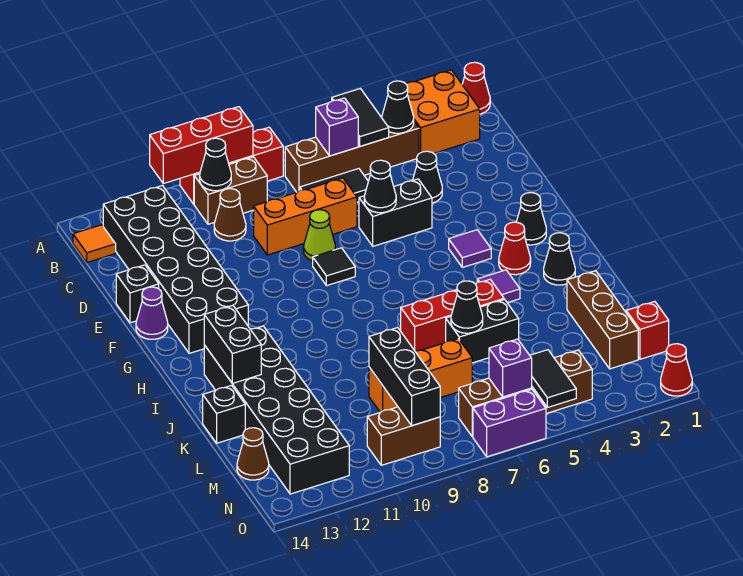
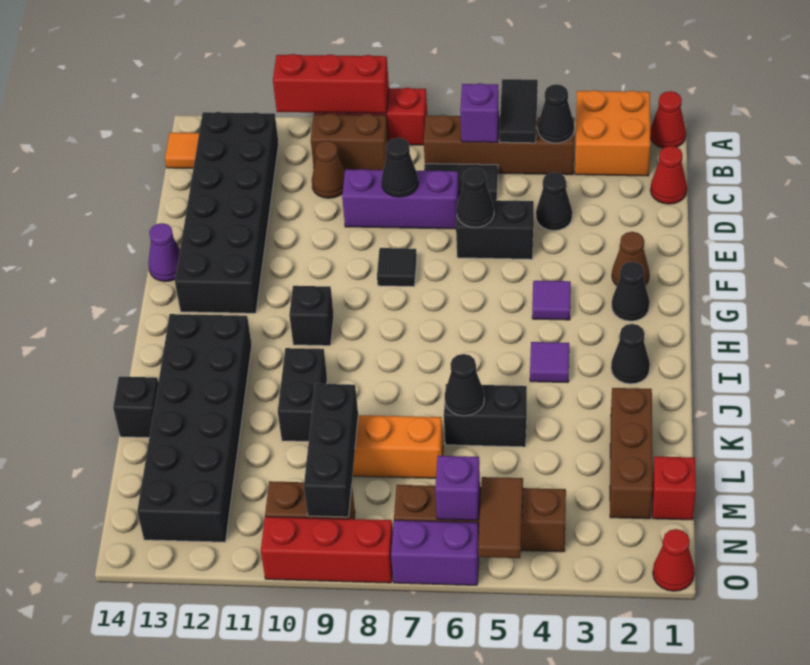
black 1x1 cone [200,138,231,191] -> black 1x1 cone moved to [382,138,418,197]
orange 1x3 brick [254,178,357,255] -> purple 1x3 brick [342,169,459,229]
lime 1x1 cone [304,210,335,261] -> none
black 1x1 brick [116,265,159,323] -> black 1x1 brick moved to [289,286,334,346]
red 1x1 cone [499,222,531,275] -> red 1x1 cone moved to [650,146,687,204]
black 1x2 brick [204,305,261,383] -> black 1x2 brick moved to [278,348,327,442]
red 1x3 brick [401,280,504,351] -> red 1x3 brick moved to [261,517,393,583]
brown 1x1 cone [237,428,269,480] -> brown 1x1 cone moved to [612,232,649,286]
black 1x2 tile [530,350,576,408] -> brown 1x2 tile [478,477,523,558]

